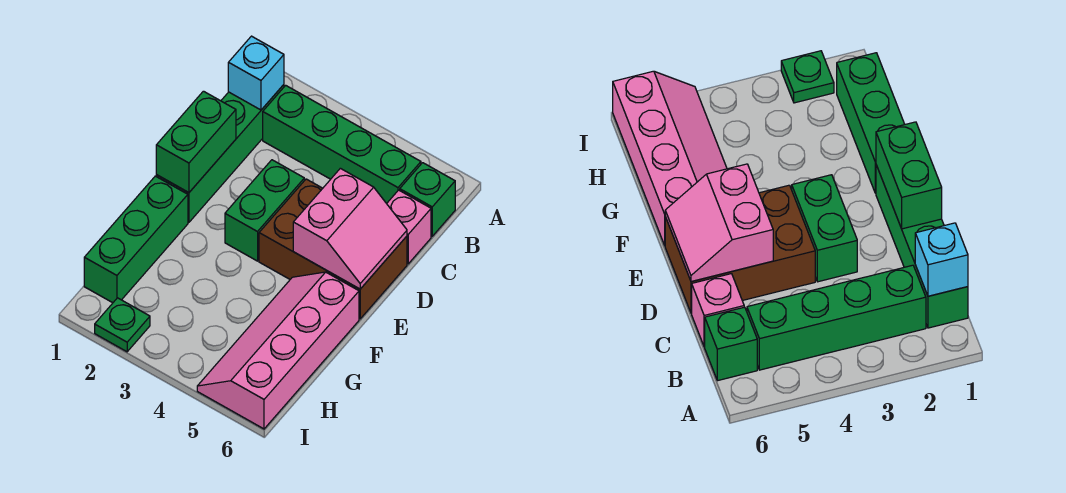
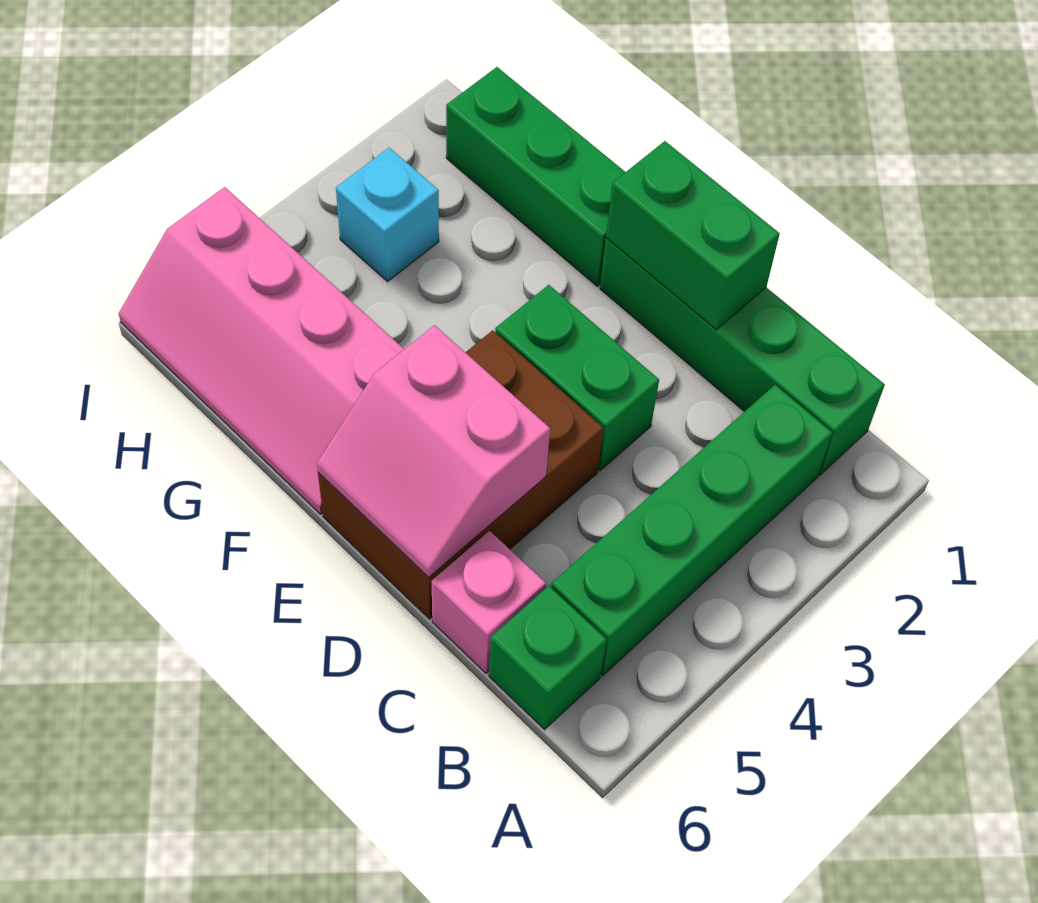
cyan 1x1 brick [228,36,284,110] -> cyan 1x1 brick moved to [336,148,439,282]
pink 2x4 slope [197,272,359,429] -> pink 2x4 slope turned to [119,187,404,514]
green 1x1 plate [95,298,150,352] -> none

